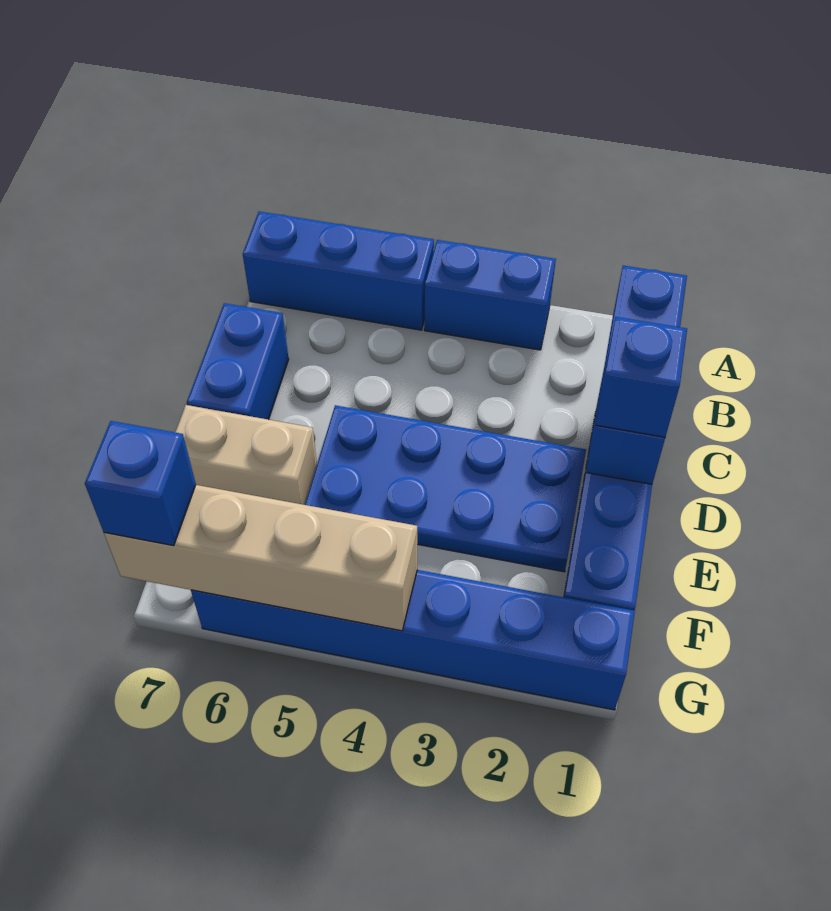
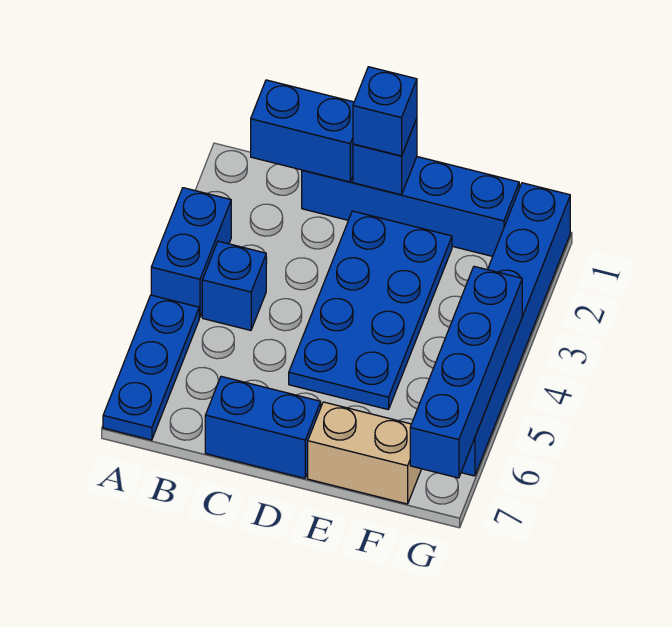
blue 1x3 brick [243,212,434,330] -> blue 1x3 plate [103,295,199,440]
tan 1x2 brick [175,405,317,505] -> tan 1x2 brick turned to [308,402,421,504]
tan 1x4 brick [104,485,417,631] -> blue 1x4 brick [410,266,522,478]
blue 1x1 brick [85,421,196,546] -> blue 1x1 brick moved to [202,241,266,330]

